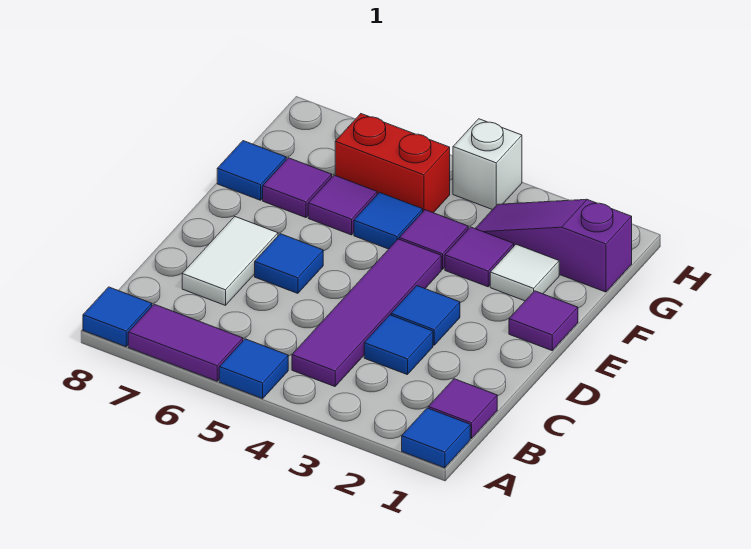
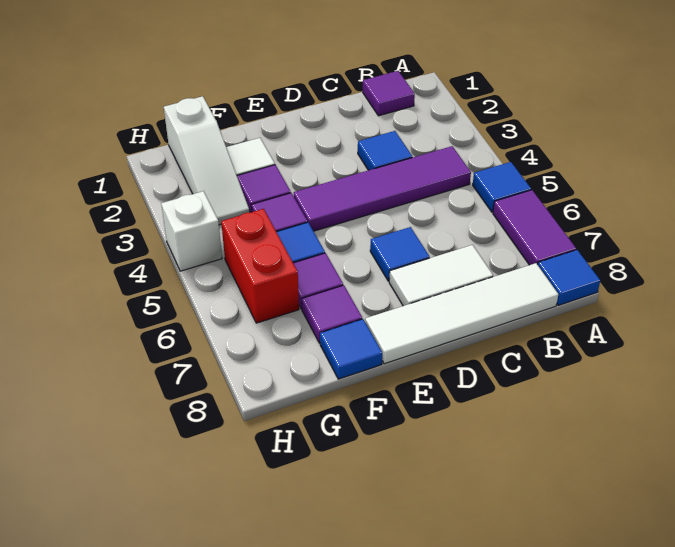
blue 1x1 tile [402,408,470,468] -> none
none -> white 1x4 tile [365,263,558,364]
blue 1x1 tile [391,286,460,345] -> none
purple 1x1 tile [509,291,578,350] -> none
purple 1x3 slope [475,199,632,292] -> white 1x3 slope [164,96,249,225]

